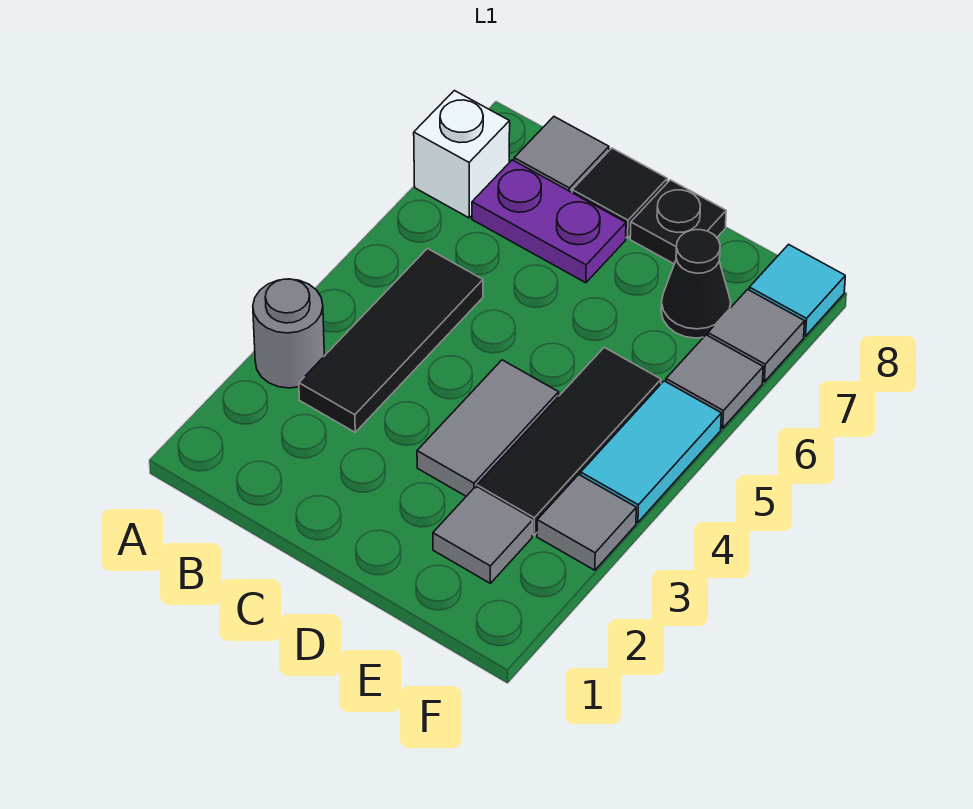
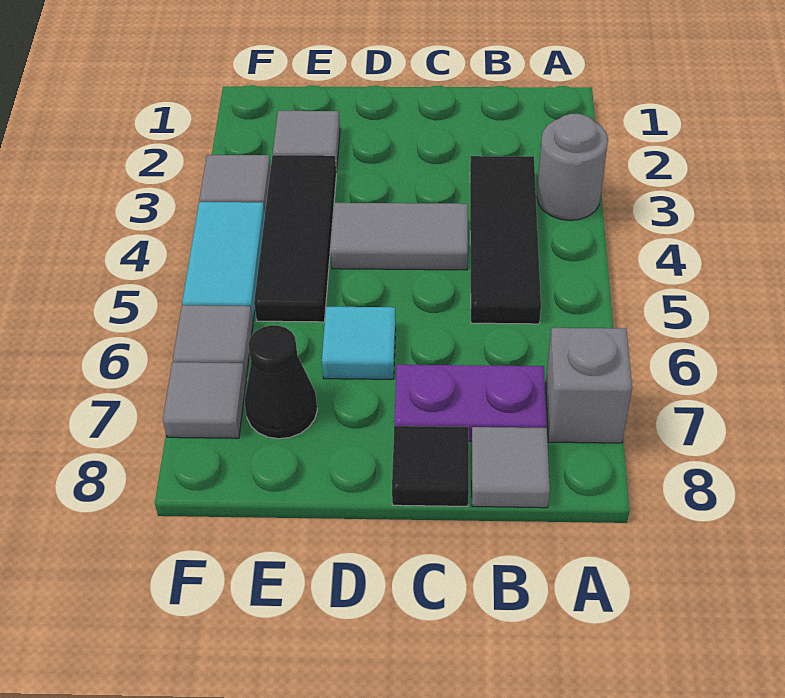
white 1x1 brick [414,91,510,218] -> grey 1x1 brick [546,328,632,443]
grey 1x2 tile [417,360,559,496] -> grey 1x2 tile turned to [331,203,468,270]
black 1x1 plate [630,180,726,264] -> none
cyan 1x1 tile [749,244,845,336] -> cyan 1x1 tile moved to [322,307,396,379]

